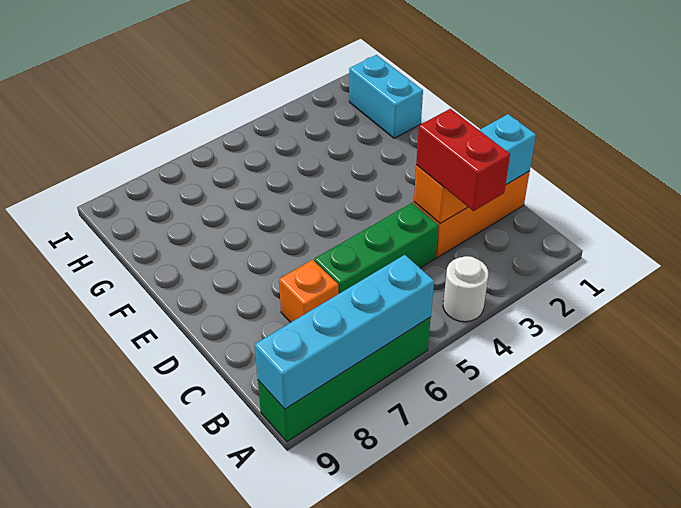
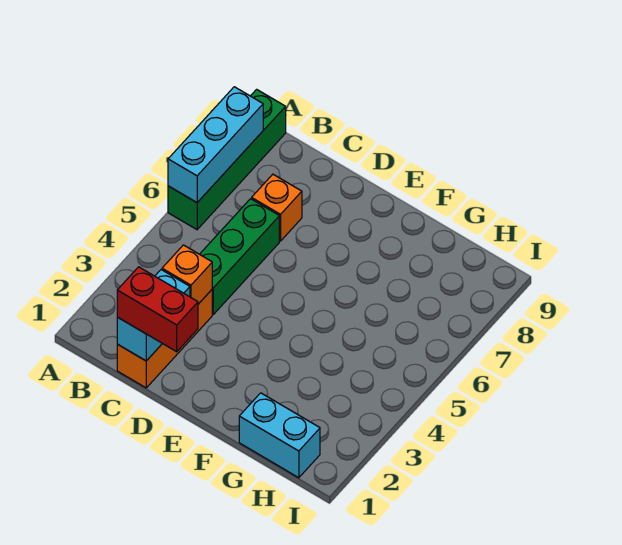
white 1x1 round brick [443,256,488,322] -> none
cyan 1x4 brick [255,255,434,409] -> cyan 1x3 brick [168,87,263,203]
red 1x2 brick [416,109,510,211] -> red 1x2 brick moved to [117,267,198,352]

